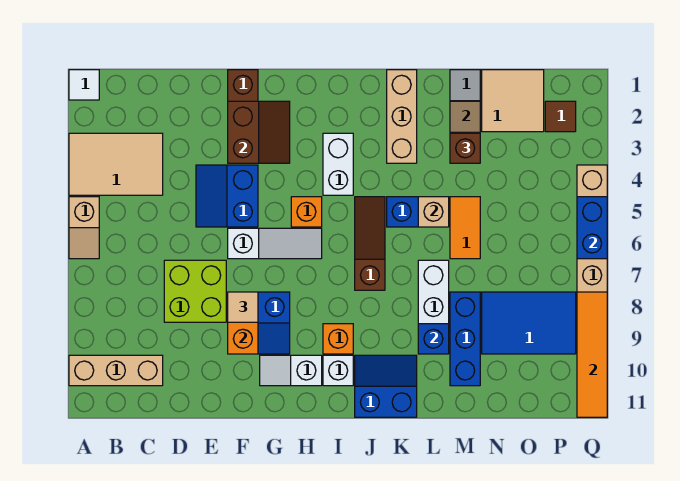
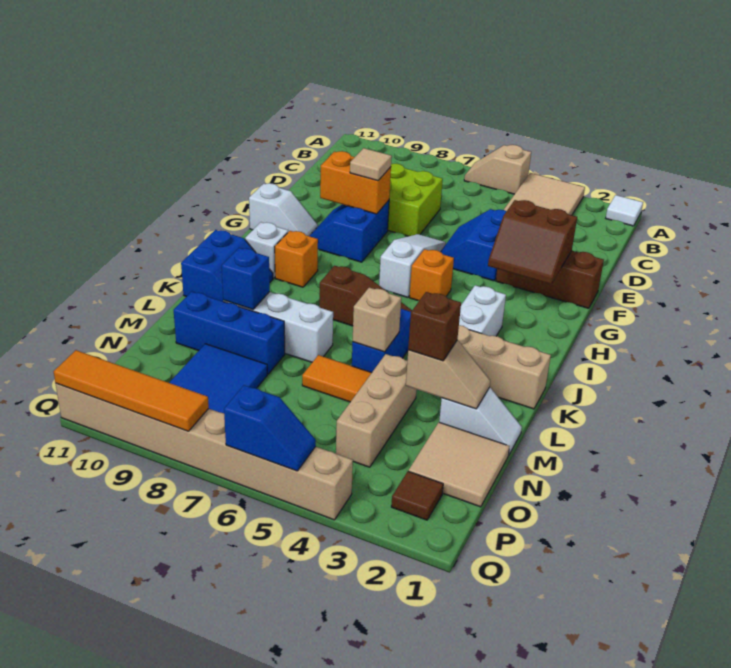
tan 1x3 brick [69,355,163,386] -> tan 1x3 brick moved to [336,354,417,467]
blue 2x2 slope [196,165,258,227] -> blue 2x2 slope turned to [440,209,507,281]
white 1x3 slope [228,228,322,259] -> white 1x3 slope turned to [379,234,446,297]
white 1x2 slope [260,355,322,386] -> white 1x2 slope turned to [249,183,318,236]
white 1x2 brick [323,133,353,195] -> white 1x2 brick turned to [459,285,506,336]
blue 1x2 brick [577,197,607,259] -> blue 1x2 slope [224,385,316,471]

